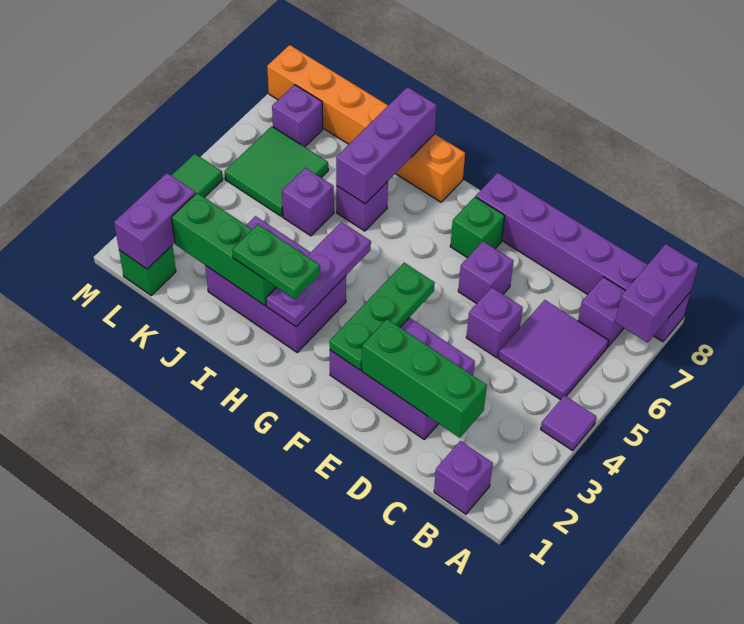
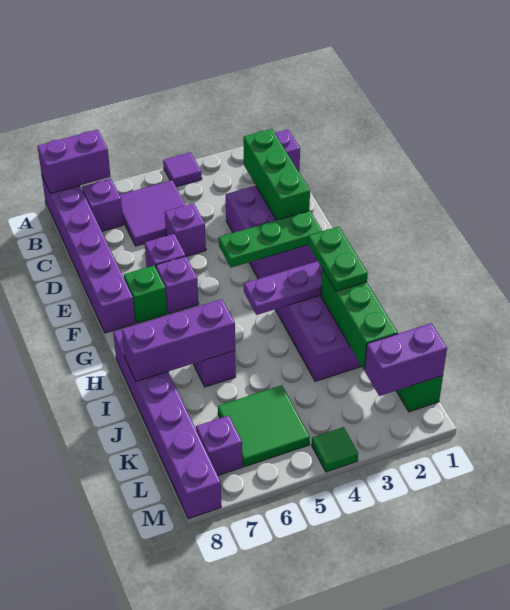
orange 1x6 brick [267,45,465,202] -> purple 1x6 brick [113,330,221,519]
purple 1x1 brick [282,168,334,236] -> purple 1x1 brick moved to [156,256,199,314]

